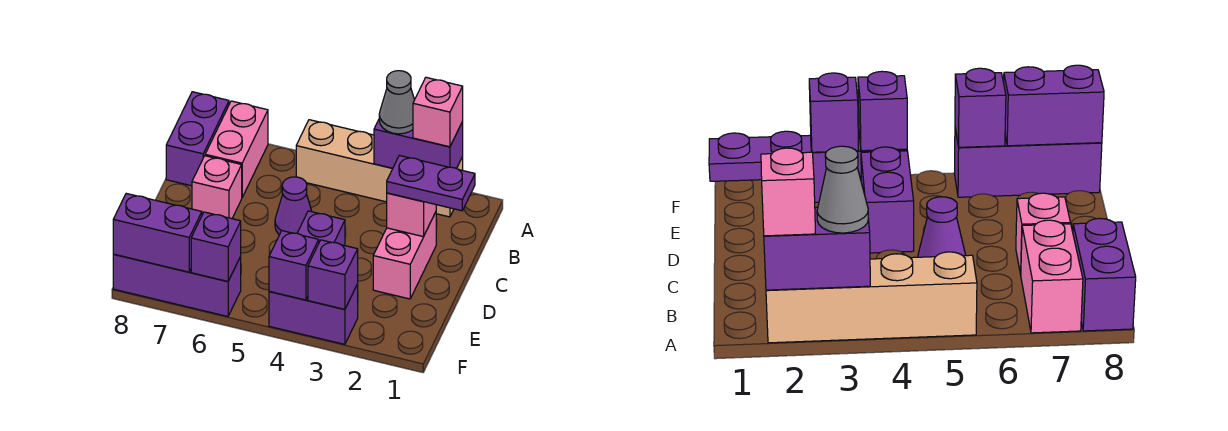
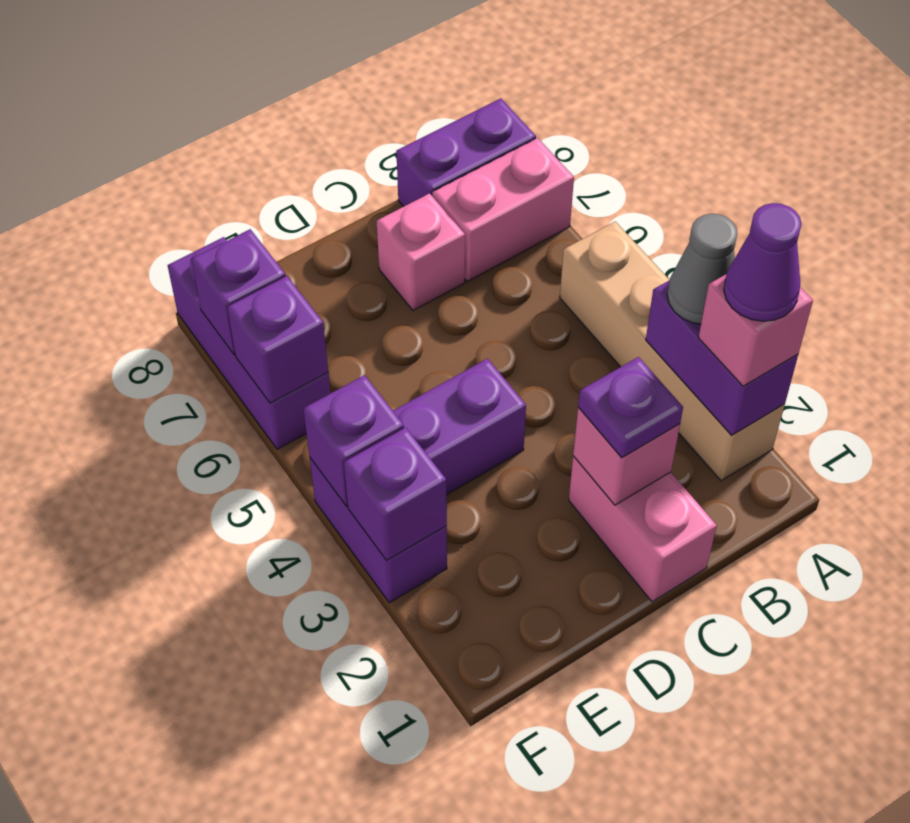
purple 1x2 plate [387,155,475,211] -> purple 1x1 plate [578,357,683,458]
pink 1x2 brick [373,212,436,299] -> pink 1x2 brick turned to [569,456,717,602]
purple 1x1 cone [275,177,312,235] -> purple 1x1 cone moved to [724,203,801,321]
purple 1x2 brick [113,193,202,272] -> purple 1x1 brick [191,229,286,355]

